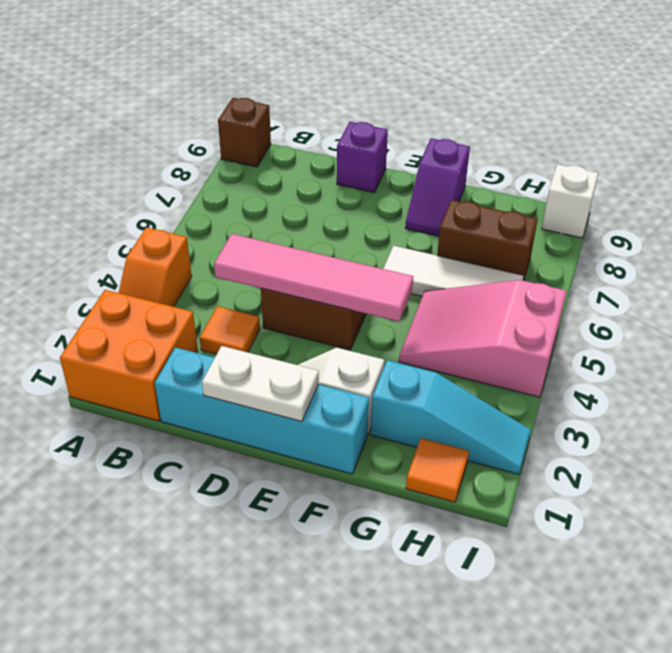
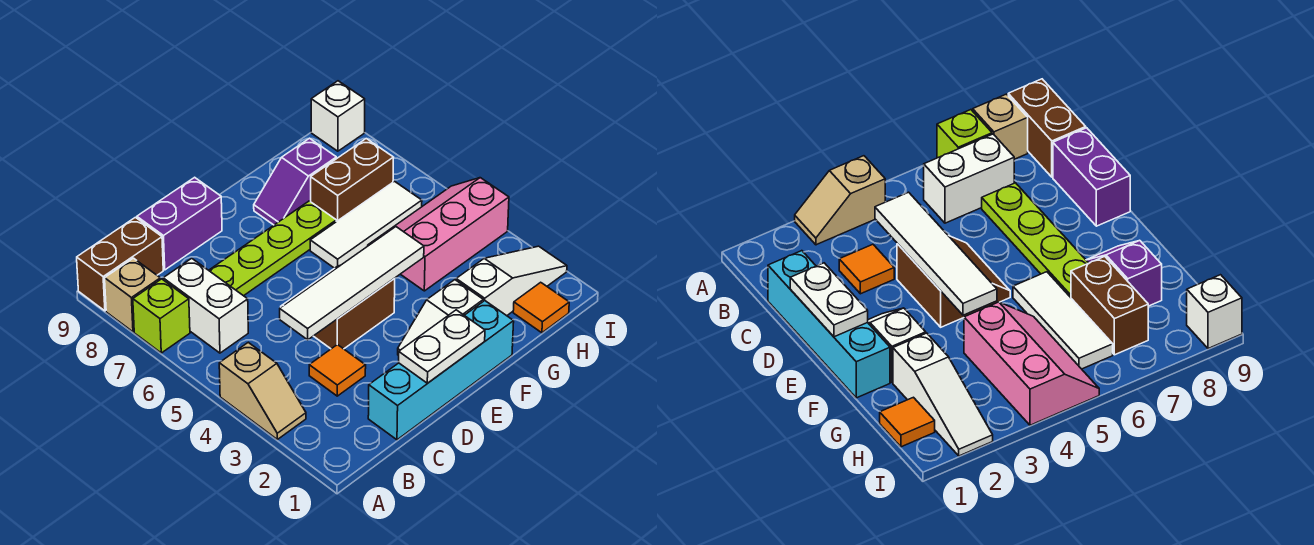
orange 2x2 brick [60,290,198,421] -> none
orange 1x2 slope [119,227,192,307] -> tan 1x2 slope [219,342,306,439]
none -> lime 1x1 brick [133,279,190,353]
none -> tan 1x1 brick [105,258,160,332]
brown 1x1 brick [218,98,271,167] -> brown 1x2 brick [77,217,163,311]
none -> white 1x2 brick [163,258,248,353]
pink 1x4 tile [214,234,413,321] -> white 1x4 tile [280,227,424,340]
none -> lime 1x4 plate [209,201,336,296]
purple 1x1 brick [337,122,388,192] -> purple 1x2 brick [137,177,222,270]
purple 1x2 slope [405,138,470,236] -> purple 1x2 slope turned to [254,138,336,225]
cyan 1x3 slope [371,360,531,474] -> white 1x3 slope [456,246,567,316]
pink 2x3 slope [399,280,567,397] -> pink 2x3 slope turned to [368,178,509,291]

